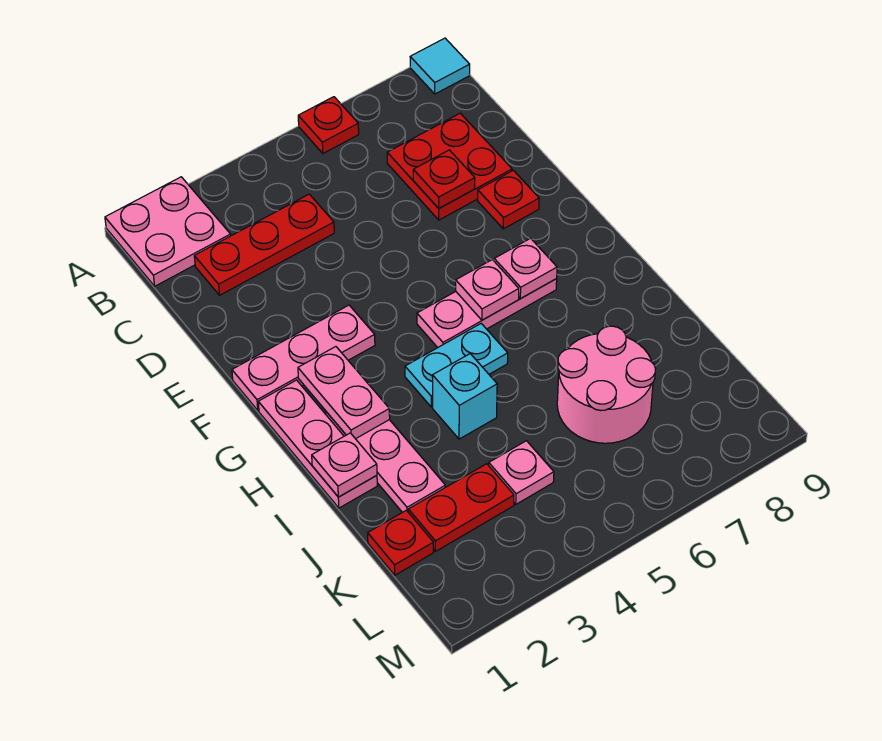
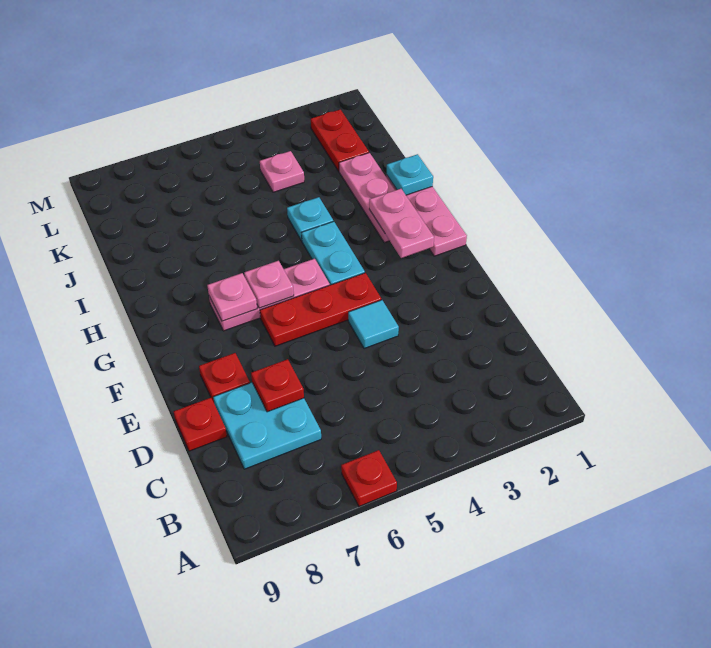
pink 2x2 plate [105,177,231,286] -> none
cyan 1x1 tile [410,38,470,94] -> cyan 1x1 tile moved to [348,300,399,349]
red 1x3 plate [194,194,334,295] -> red 1x3 plate moved to [260,273,381,346]
red 2x2 plate [387,113,512,220] -> cyan 2x2 plate [213,383,321,469]
pink 1x3 plate [232,305,375,410] -> none
cyan 1x2 plate [405,324,508,407] -> cyan 1x2 plate turned to [302,221,365,285]
pink 1x1 plate [312,433,377,497] -> cyan 1x1 plate [387,154,433,195]
cyan 1x1 brick [432,354,497,439] -> cyan 1x1 plate [287,197,333,241]
pink 2x2 round brick [557,326,655,443] -> none
red 1x1 plate [368,510,433,575] -> red 1x1 plate moved to [174,398,227,451]
red 1x2 plate [408,464,514,551] -> red 1x2 plate turned to [311,109,369,171]

